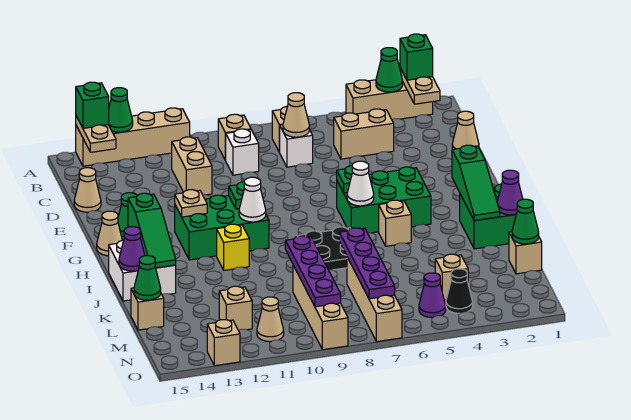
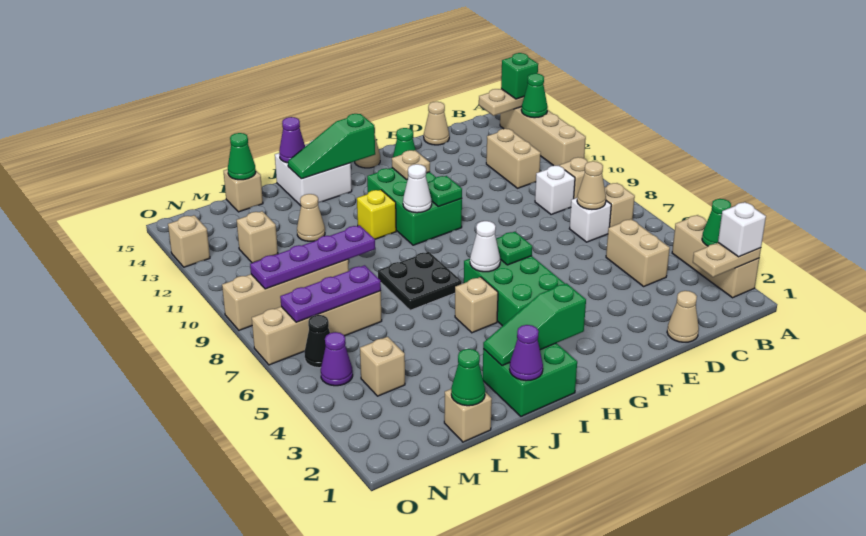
green 1x1 brick [400,34,433,80] -> white 1x1 brick [718,202,766,257]
tan 1x2 brick [172,137,212,195] -> tan 1x2 brick turned to [486,129,541,188]
purple 1x4 plate [339,228,395,299] -> purple 1x3 plate [280,265,381,322]
black 1x1 cone [446,269,473,313] -> black 1x1 cone moved to [304,314,330,368]
tan 1x1 cone [257,297,284,342] -> tan 1x1 cone moved to [297,194,325,241]

